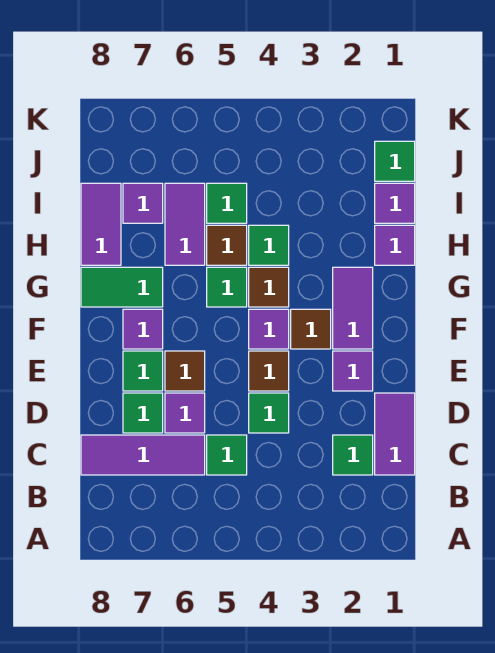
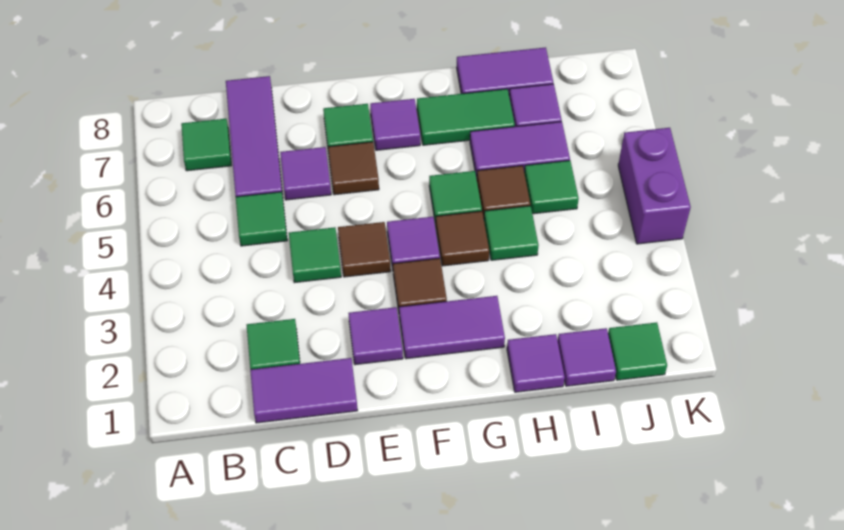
green 1x1 tile [123,393,163,433] -> green 1x1 tile moved to [181,119,231,171]
green 1x2 tile [81,267,163,307] -> green 1x2 tile turned to [417,89,515,145]
none -> purple 1x2 brick [618,128,691,244]

